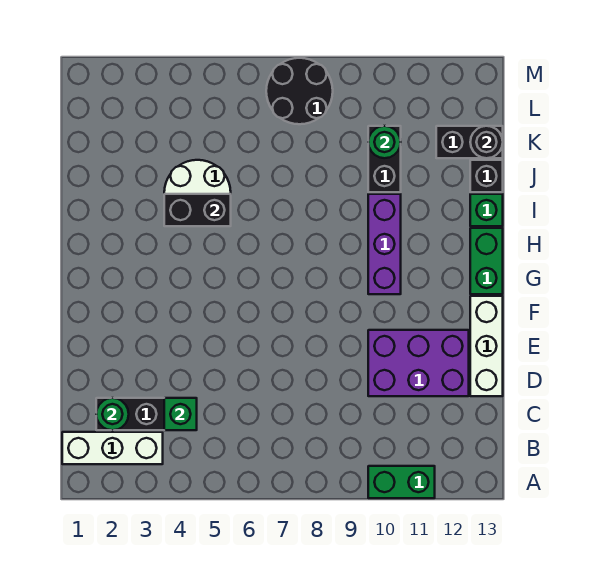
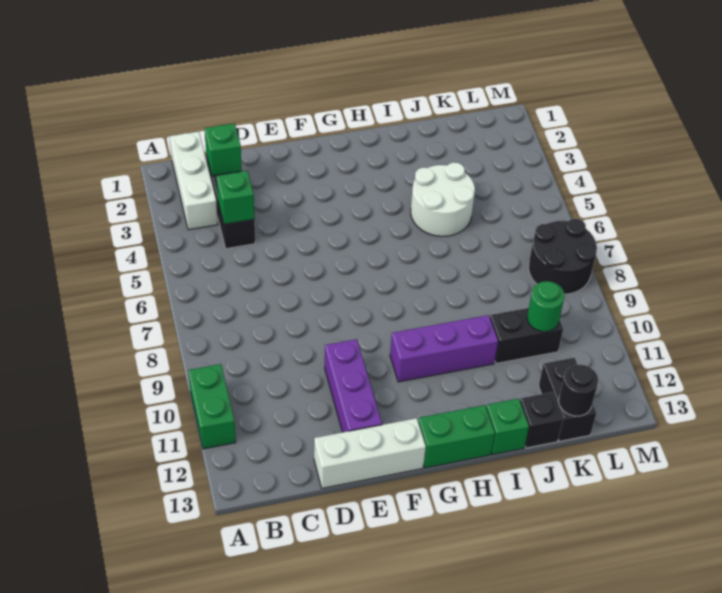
green 1x1 round brick [96,398,129,430] -> green 1x1 brick [205,123,242,176]
purple 2x3 brick [368,330,469,396] -> purple 1x3 brick [325,339,382,432]
black 1x2 brick [164,194,231,226] -> none

